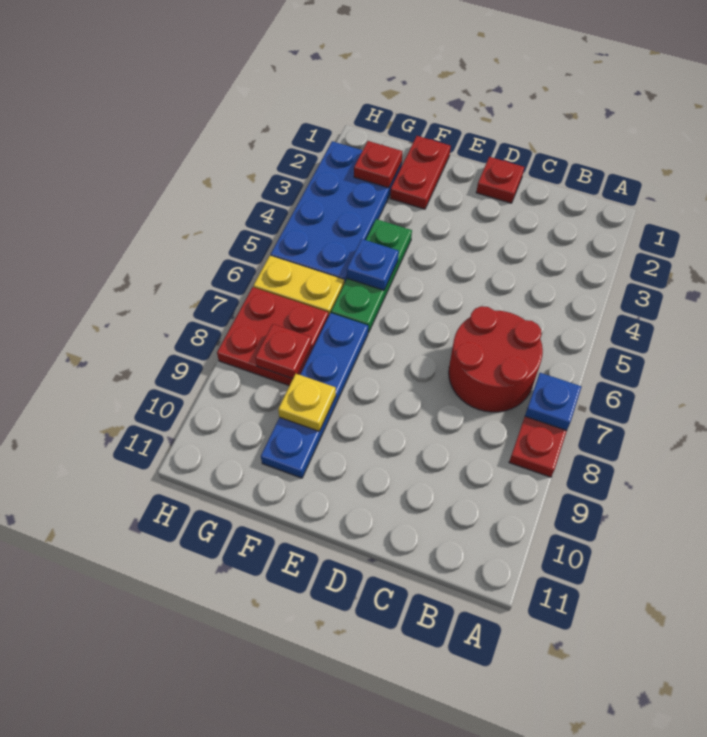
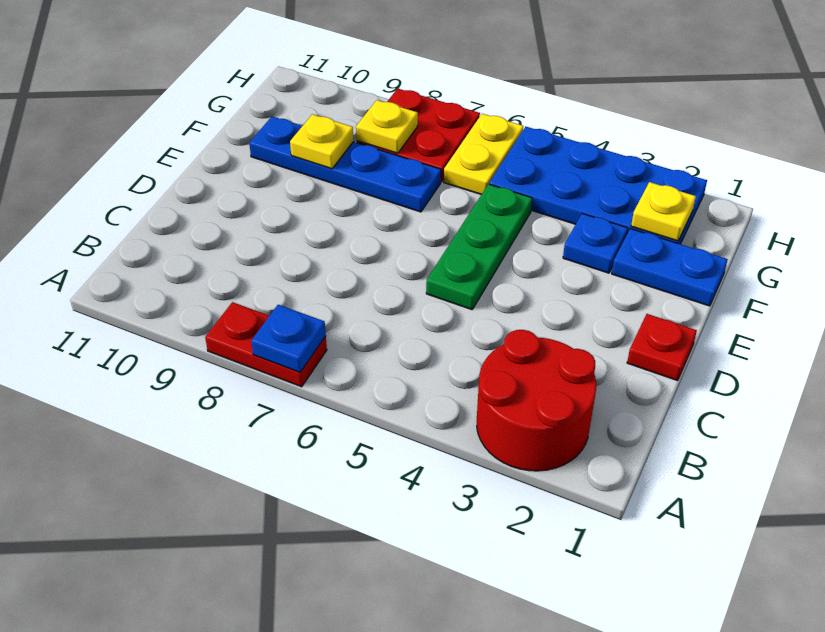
red 2x2 round brick [449,306,543,412] -> red 2x2 round brick moved to [477,330,596,471]
red 1x2 plate [390,136,451,209] -> blue 1x2 plate [612,229,728,306]
green 1x3 plate [331,219,412,333] -> green 1x3 plate turned to [426,184,532,310]
blue 1x1 plate [347,239,399,290] -> blue 1x1 plate moved to [563,214,628,273]
red 1x1 plate [354,141,402,188] -> yellow 1x1 plate [631,182,696,241]
red 1x1 plate [255,324,312,379] -> yellow 1x1 plate [356,100,418,153]

